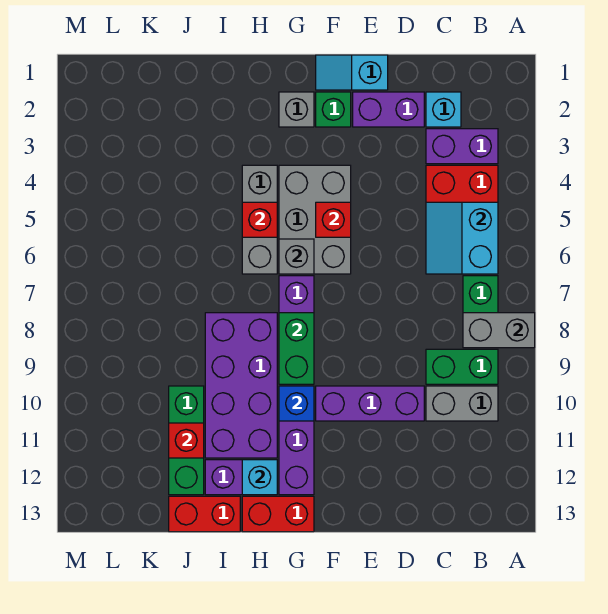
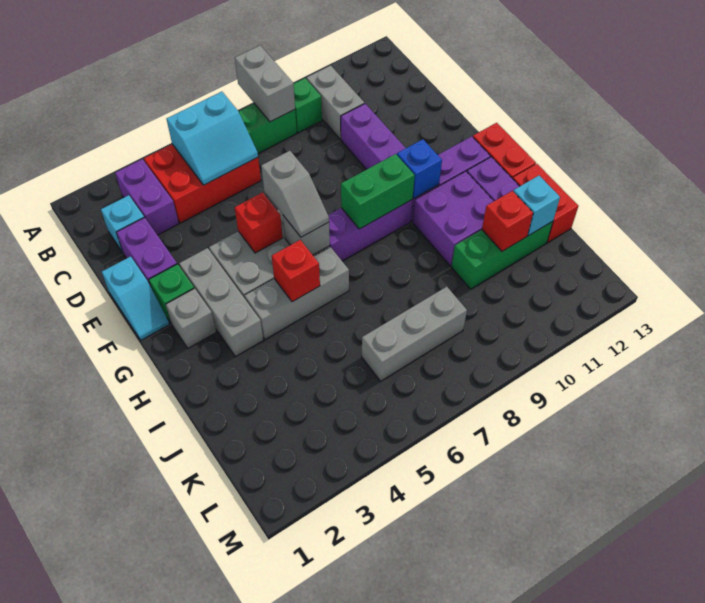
green 1x2 brick [426,349,498,384] -> green 1x1 brick [294,78,322,133]
none -> grey 1x3 brick [179,248,263,357]
none -> grey 1x2 slope [261,151,329,237]
purple 2x4 brick [205,313,277,458] -> purple 2x2 brick [413,171,494,266]
cyan 1x1 brick [242,460,277,495] -> cyan 1x1 brick moved to [513,176,560,235]
none -> grey 1x3 brick [362,287,467,381]

